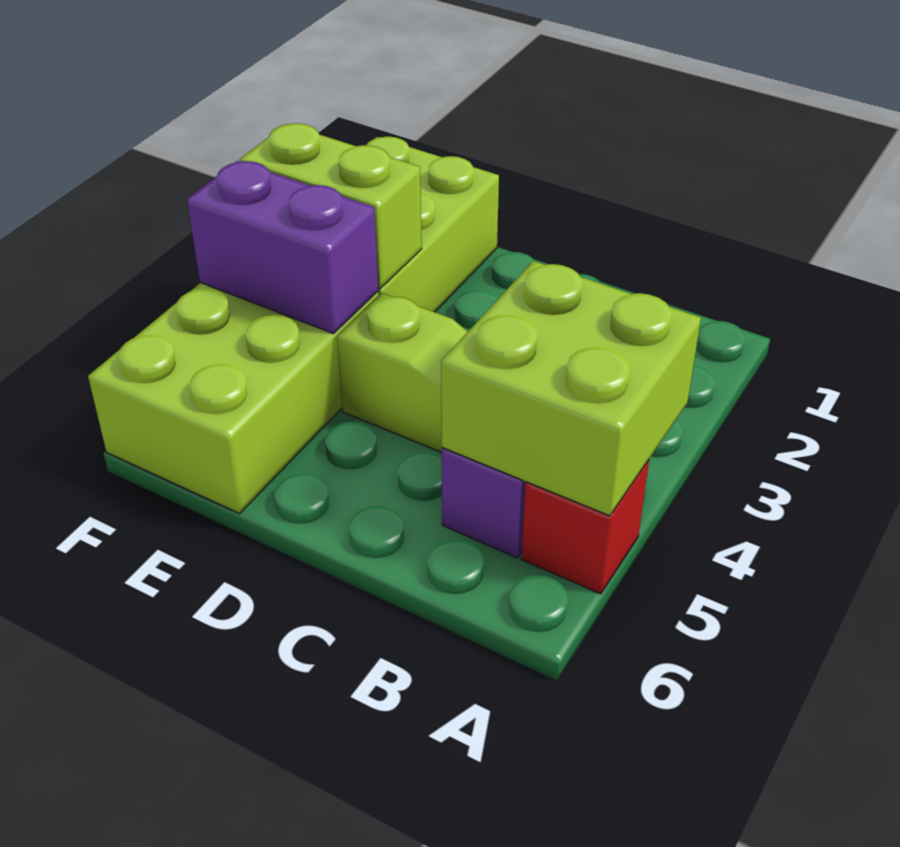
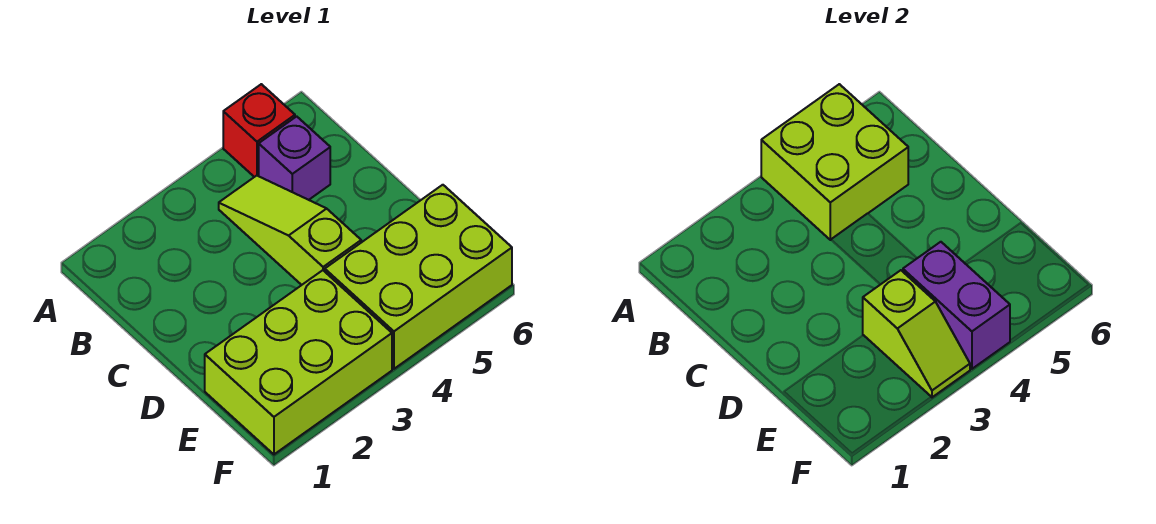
lime 1x2 brick [240,123,422,288] -> lime 1x2 slope [863,270,970,397]

